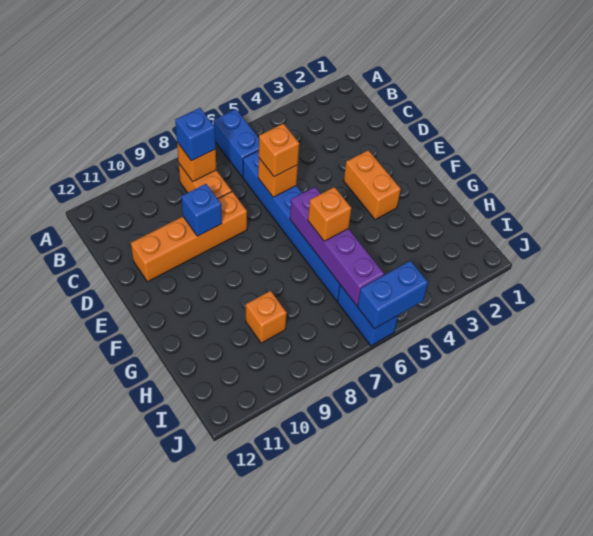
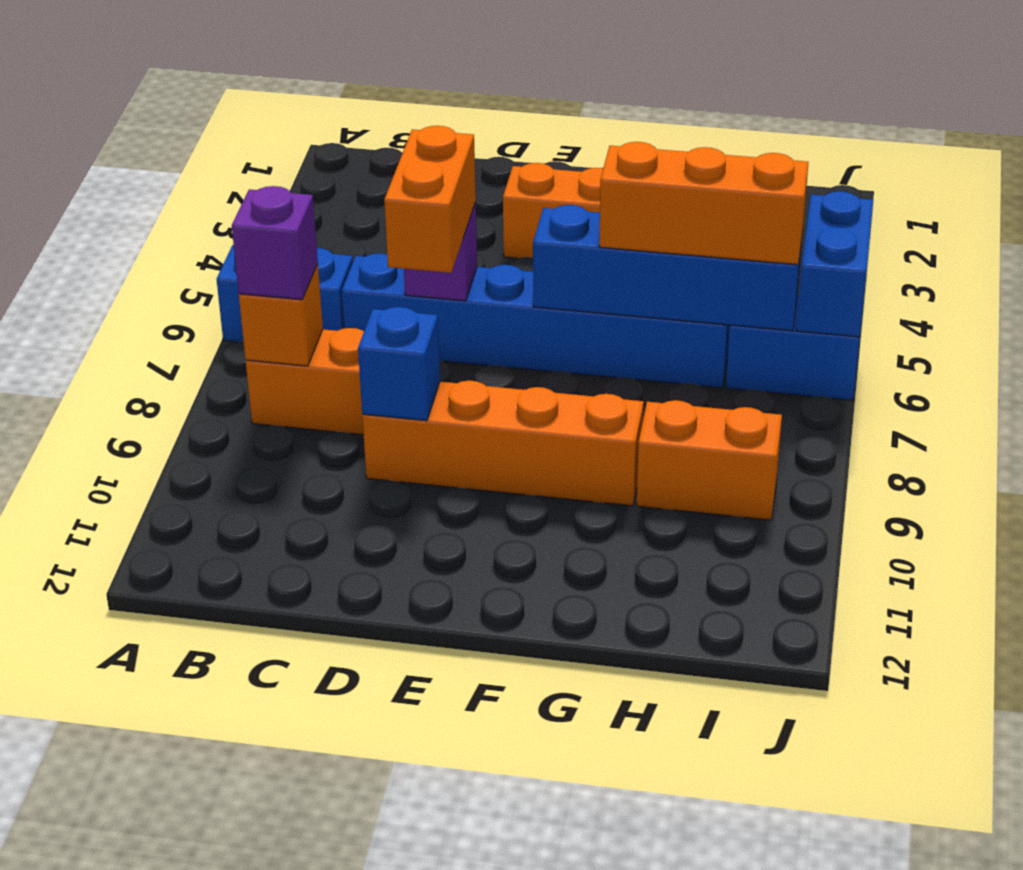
blue 1x1 brick [175,108,216,161] -> purple 1x1 brick [232,186,318,300]
orange 1x1 brick [258,158,298,197] -> purple 1x1 brick [404,203,477,301]
orange 1x1 brick [259,124,299,177] -> orange 1x2 brick [384,126,476,273]
orange 1x4 brick [131,192,247,282] -> orange 1x4 brick turned to [362,381,644,506]
purple 1x4 brick [290,187,384,306] -> blue 1x4 brick [533,205,803,331]
orange 1x1 brick [308,187,351,241] -> orange 1x3 brick [599,142,808,265]
orange 1x1 brick [246,291,287,343] -> orange 1x2 brick [637,400,782,520]

